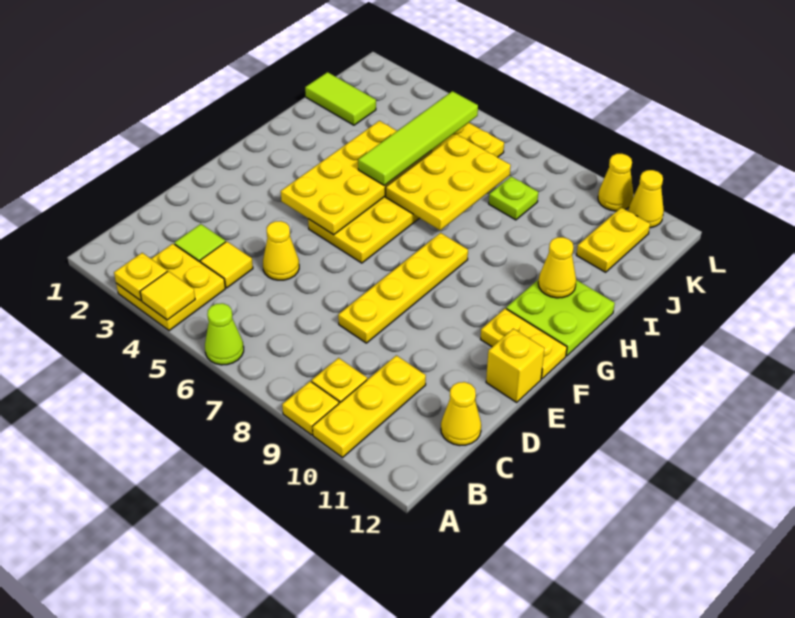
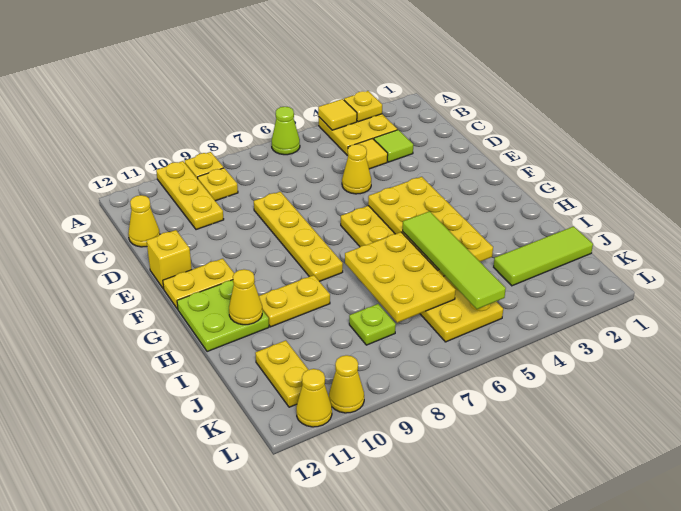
none -> yellow 1x2 plate [259,275,330,327]
lime 1x2 tile [305,72,376,125] -> lime 1x3 tile [494,226,593,286]

